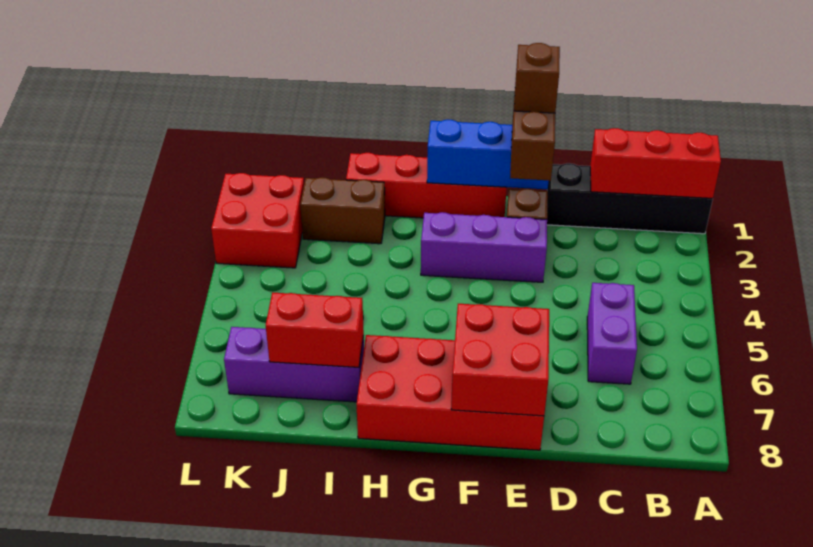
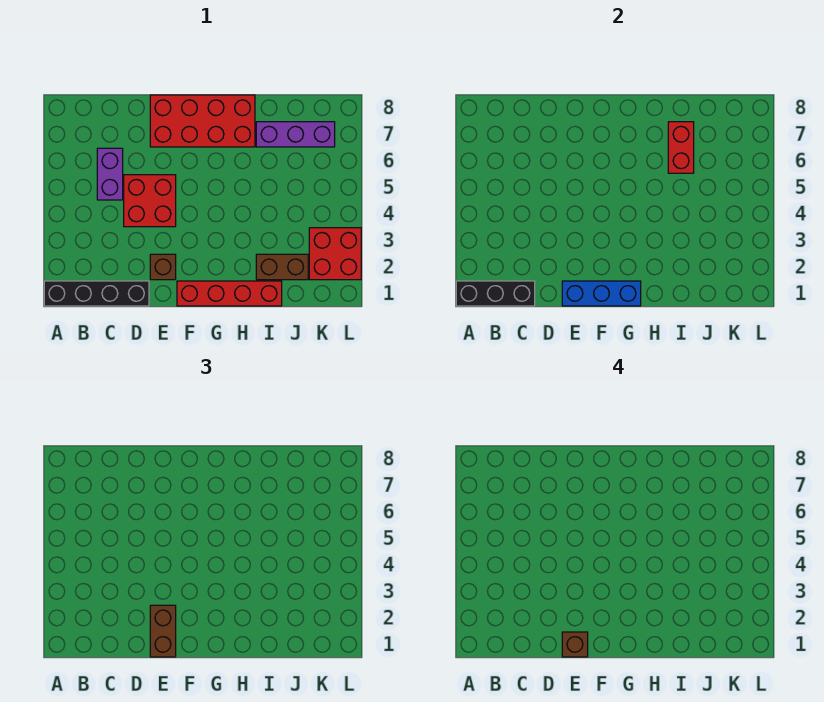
red 1x3 brick [590,128,721,198] -> black 1x3 brick [456,281,535,306]
purple 1x3 brick [421,212,547,282] -> none
red 2x2 brick [451,304,549,416] -> red 2x2 brick moved to [124,175,176,227]
red 1x2 brick [266,292,364,367] -> red 1x2 brick turned to [668,122,694,173]

